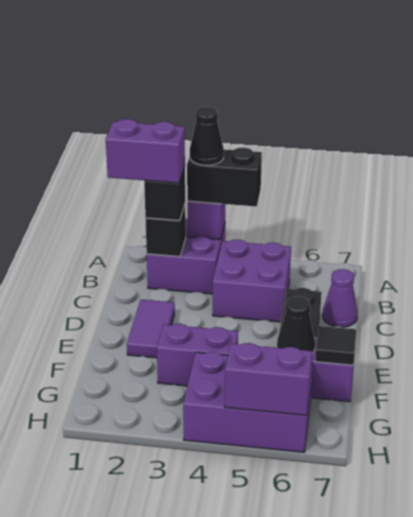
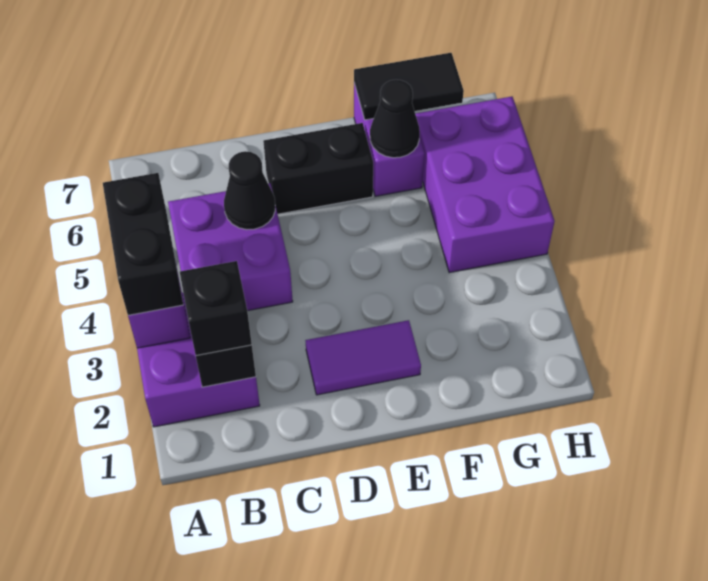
black 1x1 cone [190,106,224,165] -> black 1x1 cone moved to [224,151,275,230]
purple 1x2 brick [106,119,185,183] -> none
purple 1x1 cone [323,269,358,327] -> none
purple 1x2 brick [157,324,238,386] -> none
black 1x1 tile [315,326,356,365] -> black 1x2 tile [354,53,464,120]
purple 1x2 brick [225,343,312,415] -> none

